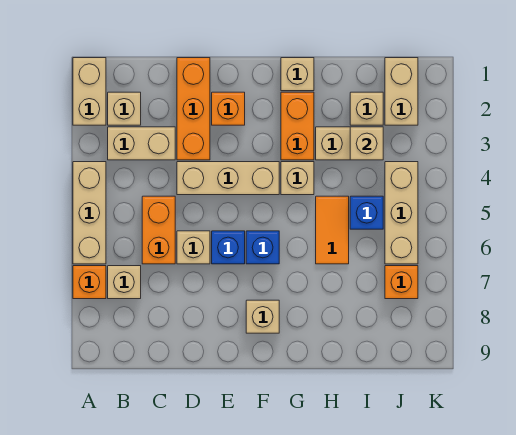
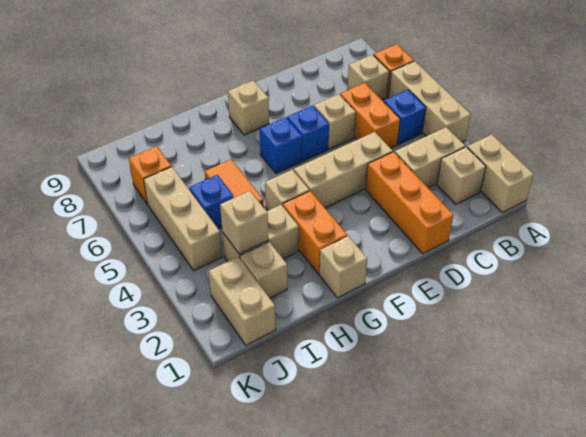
none -> blue 1x1 brick [383,90,426,145]
orange 1x1 brick [212,92,245,125] -> none

